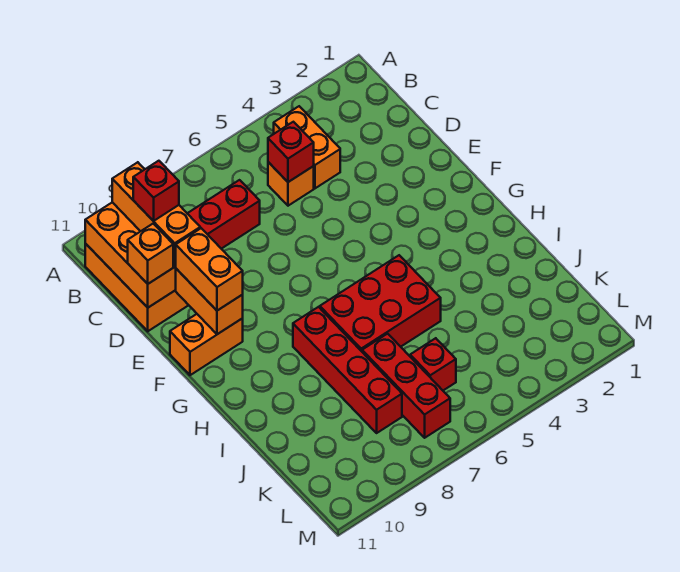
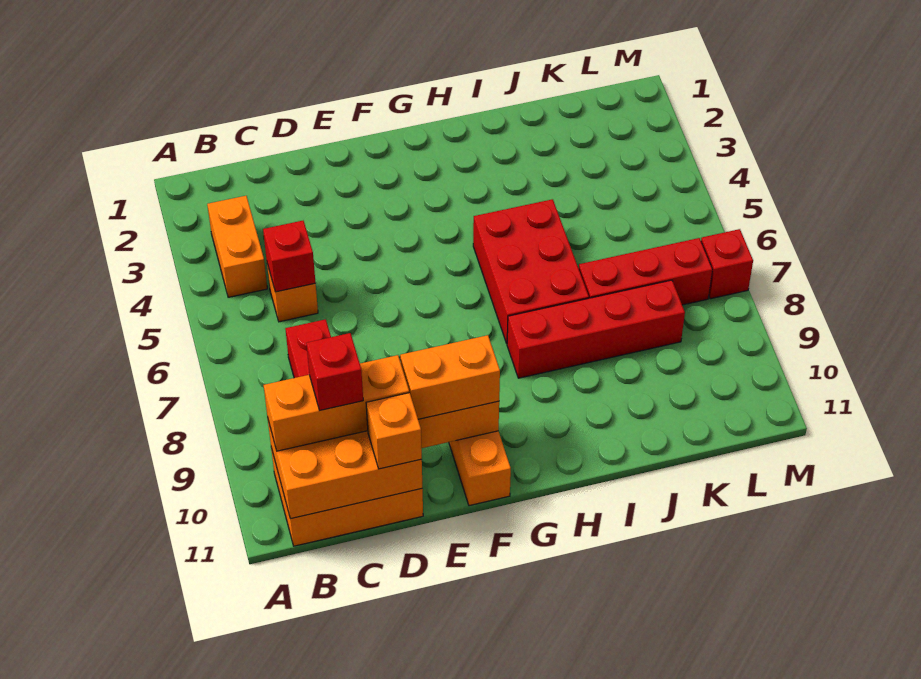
orange 1x2 brick [274,106,340,188] -> orange 1x2 brick turned to [207,196,267,297]
red 1x1 brick [410,338,456,390] -> red 1x1 brick moved to [701,229,753,299]

